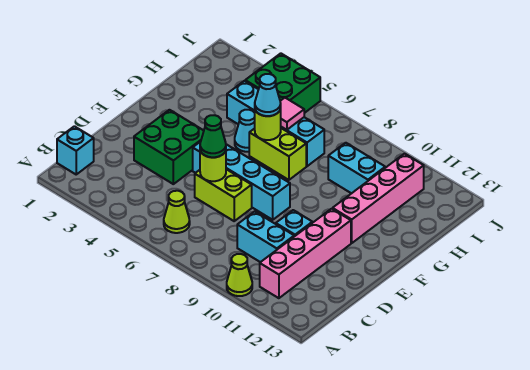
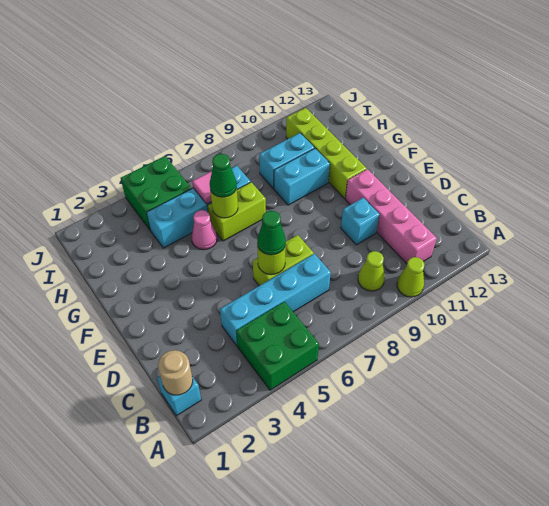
none -> tan 1x1 round brick [158,350,193,395]
lime 1x1 cone [164,191,190,233] -> lime 1x1 cone moved to [358,251,385,291]
cyan 1x2 brick [237,211,294,262] -> cyan 1x2 brick moved to [274,148,330,205]
green 2x2 brick [134,110,204,184] -> green 2x2 brick moved to [236,302,319,390]
cyan 1x4 brick [193,142,290,220] -> cyan 1x4 brick moved to [220,254,331,346]
pink 1x4 brick [333,154,424,243] -> lime 1x4 brick [286,108,367,198]
cyan 1x1 cone [235,110,255,152] -> pink 1x1 cone [191,210,217,250]
cyan 1x1 cone [255,74,281,116] -> green 1x1 cone [210,154,237,197]

